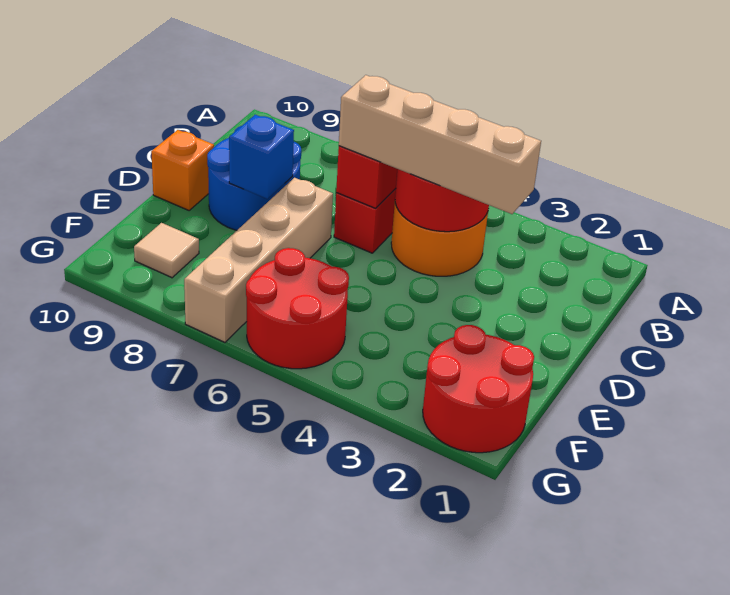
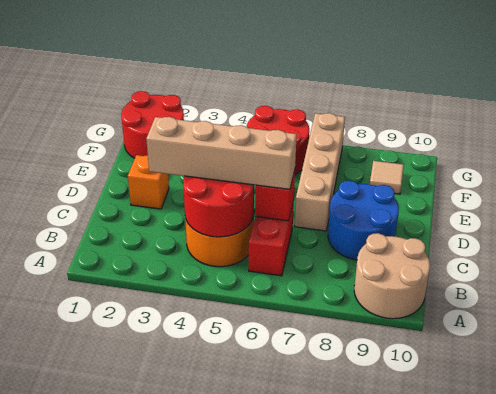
none -> tan 2x2 round brick [354,233,430,319]
blue 1x1 brick [229,115,294,199] -> none
orange 1x1 brick [151,130,214,210] -> orange 1x1 brick moved to [128,155,169,209]

